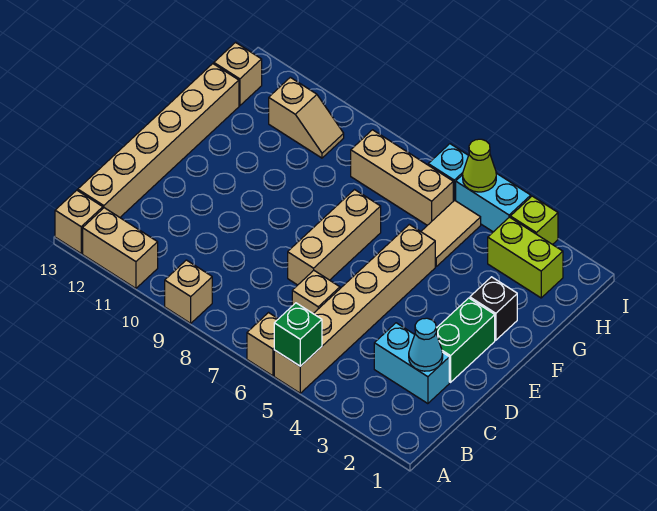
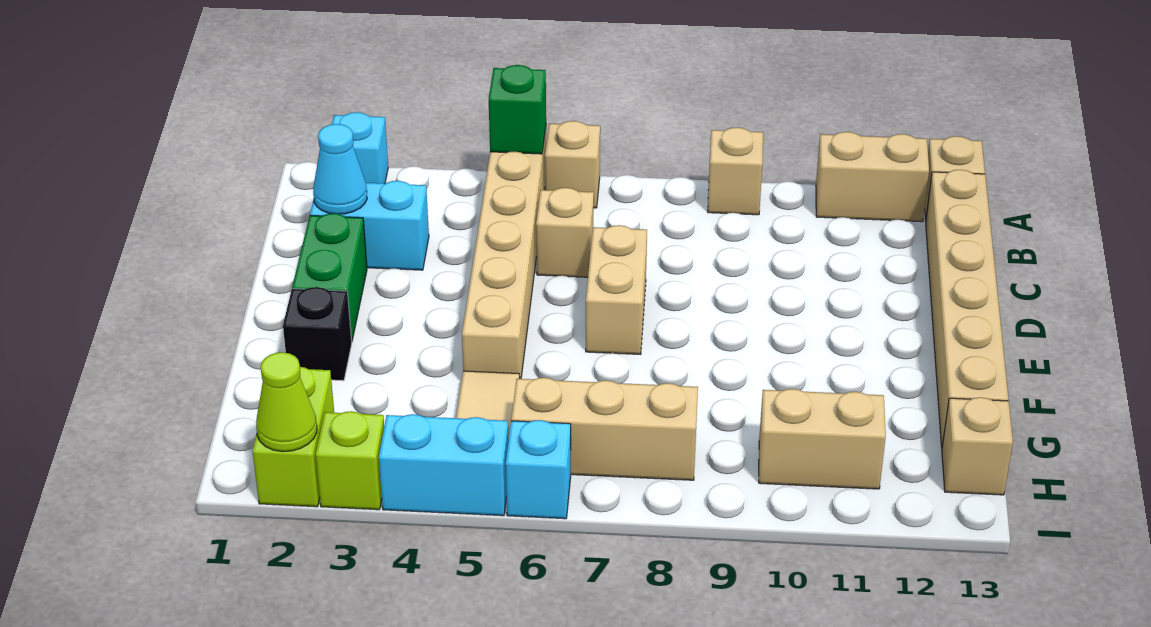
none -> cyan 1x1 brick [332,112,388,184]
tan 1x3 brick [288,190,381,285] -> tan 1x2 brick [586,225,647,354]
lime 1x2 brick [488,217,563,298] -> lime 1x2 brick turned to [253,367,334,507]
tan 1x2 slope [269,77,344,158] -> tan 1x2 brick [759,389,886,489]
lime 1x1 cone [463,139,496,192] -> lime 1x1 cone moved to [256,352,317,452]

